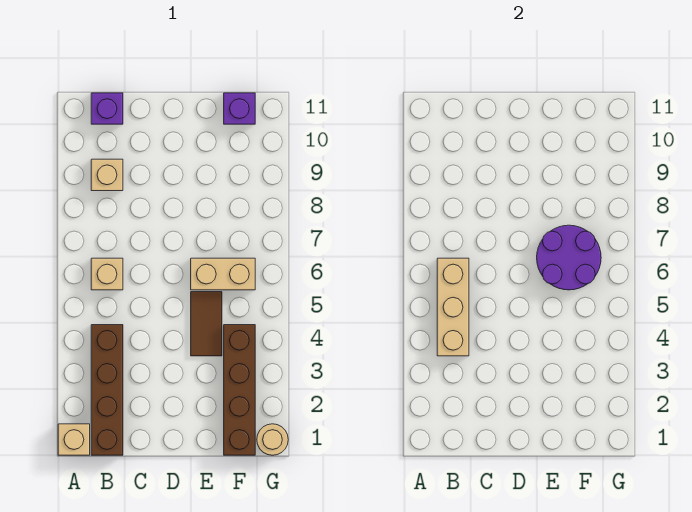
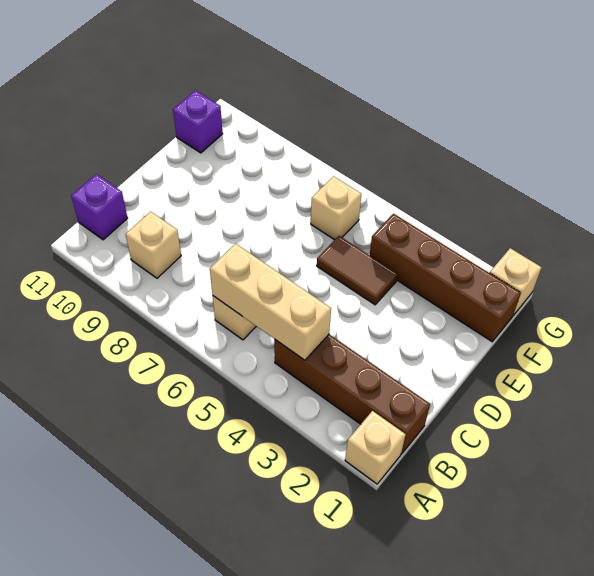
tan 1x2 brick [191,258,255,290] -> tan 1x1 brick [311,176,361,240]
purple 2x2 round brick [537,225,601,290] -> none
tan 1x1 round brick [257,424,288,455] -> tan 1x1 brick [490,248,542,316]

